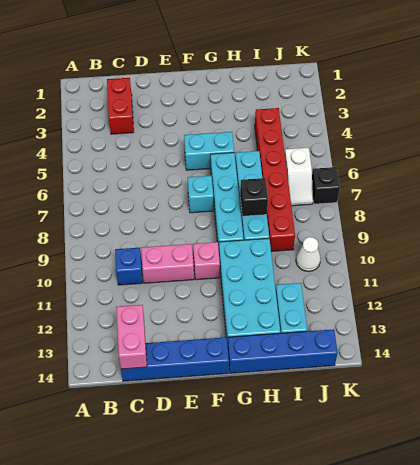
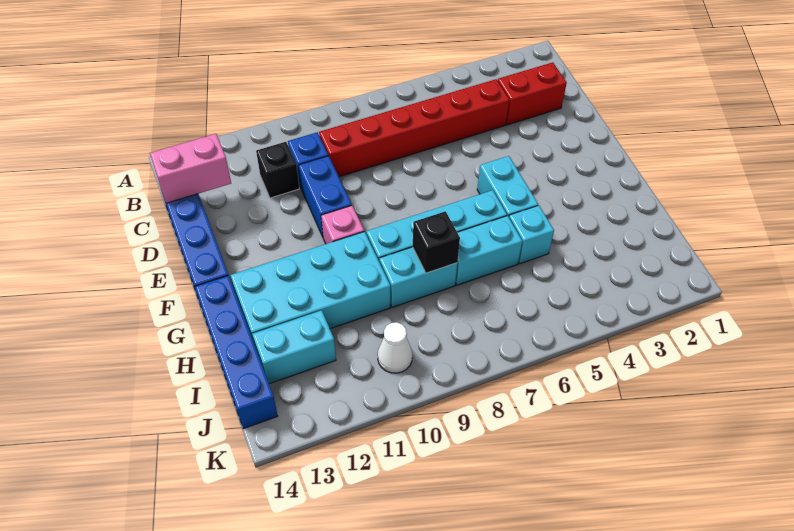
pink 1x2 brick [141,244,194,283] -> blue 1x2 brick [299,156,352,237]
cyan 1x1 brick [188,176,213,213] -> cyan 1x1 brick moved to [509,206,554,264]
red 1x6 brick [255,108,295,251] -> red 1x6 brick moved to [319,79,509,177]
white 1x2 slope [285,148,313,206] -> none
black 1x1 brick [312,167,340,204] -> black 1x1 brick moved to [256,142,299,198]

